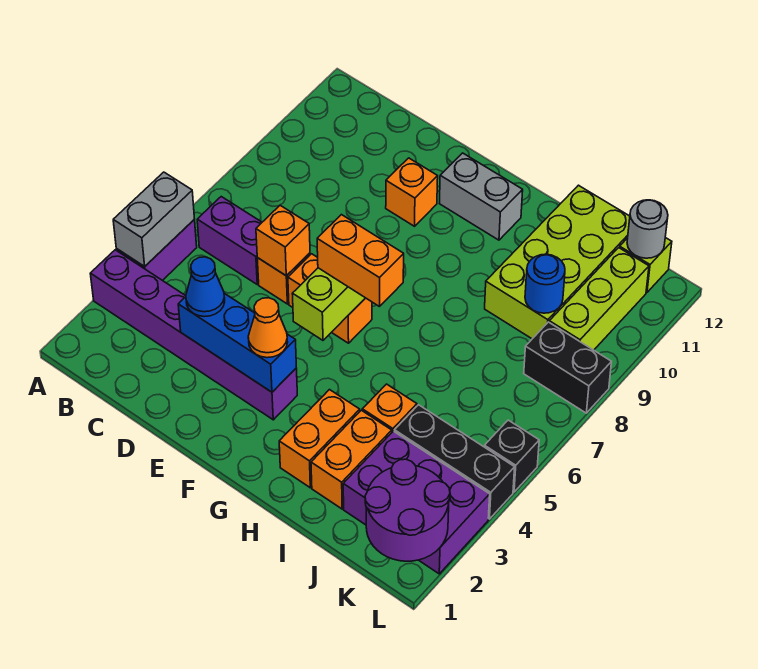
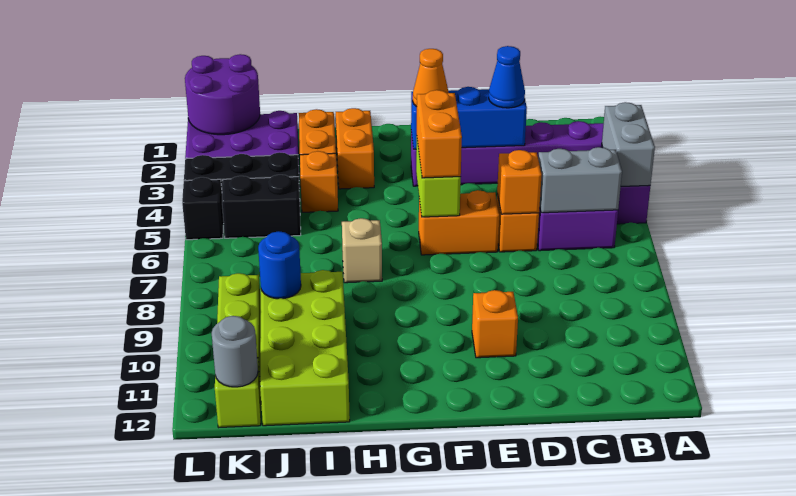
orange 1x2 brick [317,215,404,307] -> orange 1x2 brick turned to [417,90,462,178]
grey 1x2 brick [440,153,523,240] -> grey 1x2 brick moved to [538,147,622,213]
none -> tan 1x1 brick [342,218,382,283]
black 1x2 brick [524,322,611,413] -> black 1x2 brick moved to [222,175,301,238]

